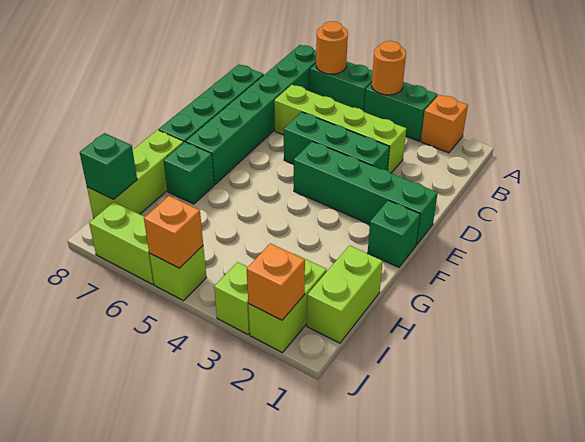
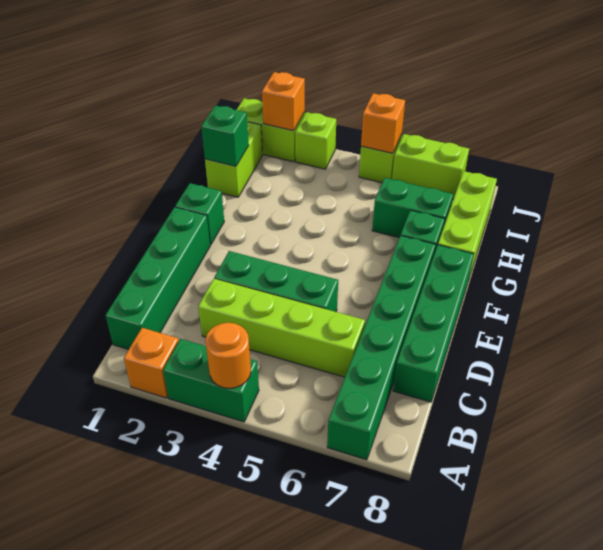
green 1x2 brick [310,61,373,111] -> green 1x2 brick moved to [372,178,453,237]
orange 1x1 round brick [316,21,348,74] -> none
green 1x4 brick [294,141,438,245] -> green 1x4 brick turned to [105,207,210,349]
lime 1x2 brick [248,254,327,353] -> lime 1x2 brick turned to [237,98,305,162]
green 1x1 brick [80,133,137,199] -> green 1x1 brick moved to [201,105,249,166]

